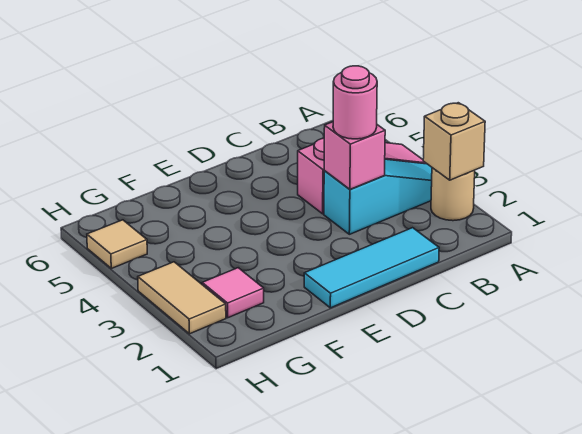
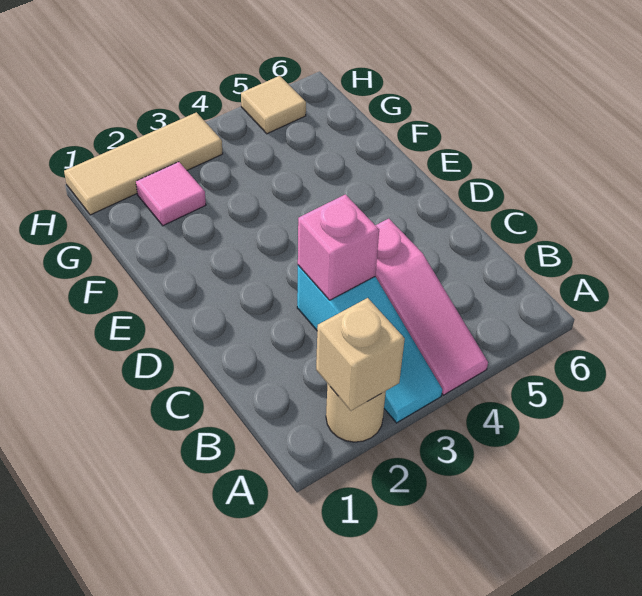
cyan 1x3 tile [304,228,439,308] -> none
pink 1x1 round brick [333,66,377,139] -> none
tan 1x2 tile [138,262,226,334] -> tan 1x3 tile [64,112,223,215]

